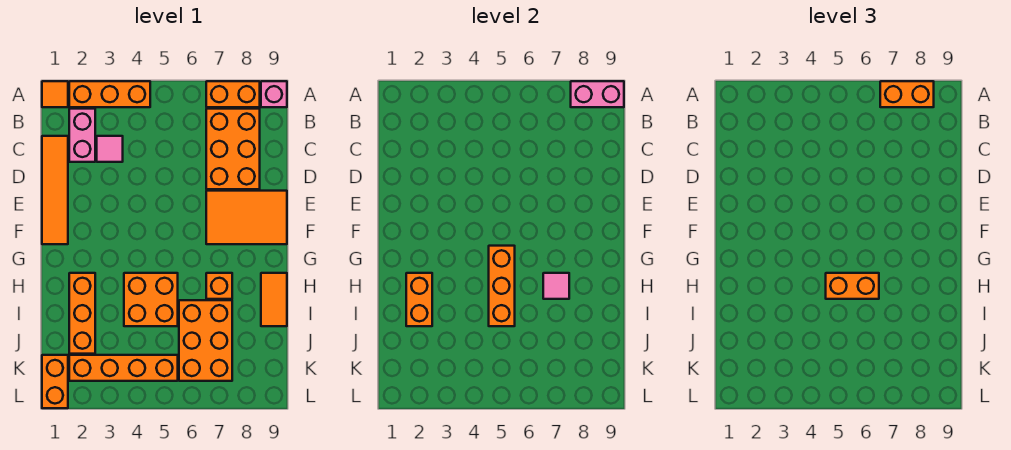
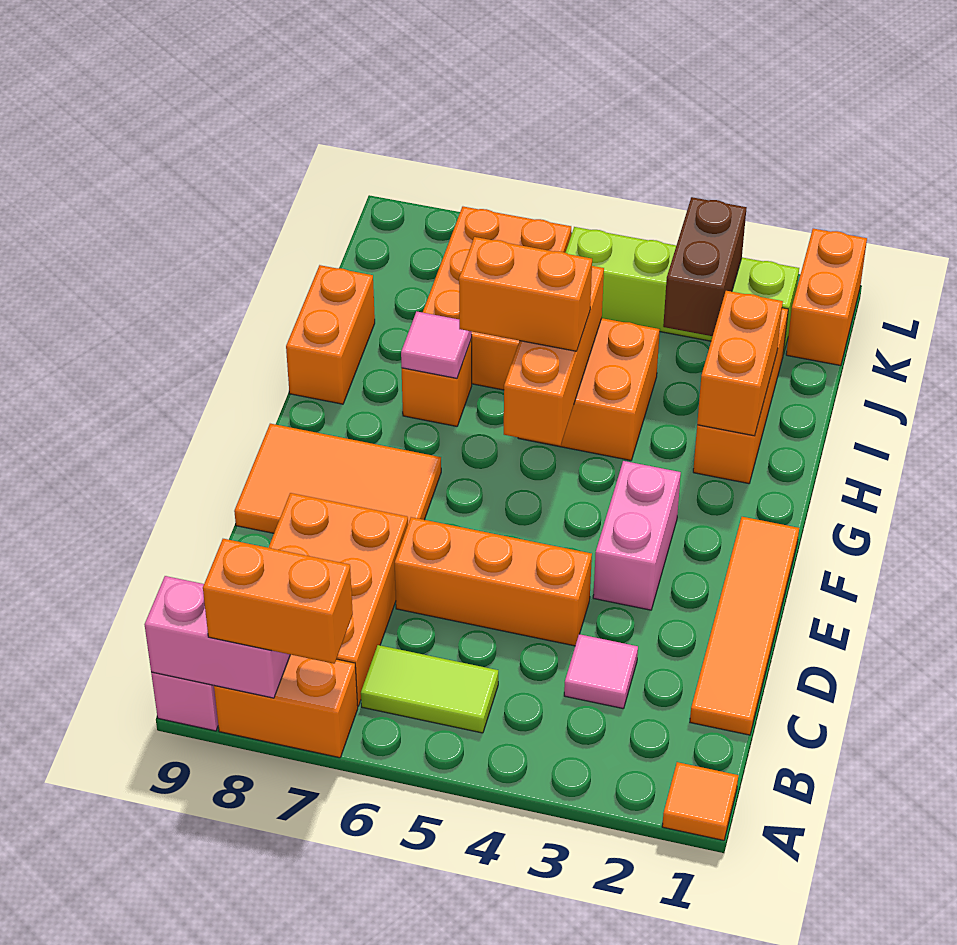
orange 1x3 brick [69,81,150,107] -> orange 1x3 brick moved to [395,517,592,646]
pink 1x2 brick [69,109,95,162] -> pink 1x2 brick moved to [593,461,681,610]
none -> lime 1x2 tile [361,645,498,733]
orange 1x2 tile [261,273,287,326] -> orange 1x2 brick [286,265,375,404]
none -> brown 1x2 brick [663,197,747,336]
orange 1x4 brick [69,355,178,381] -> lime 1x4 brick [565,227,799,354]

